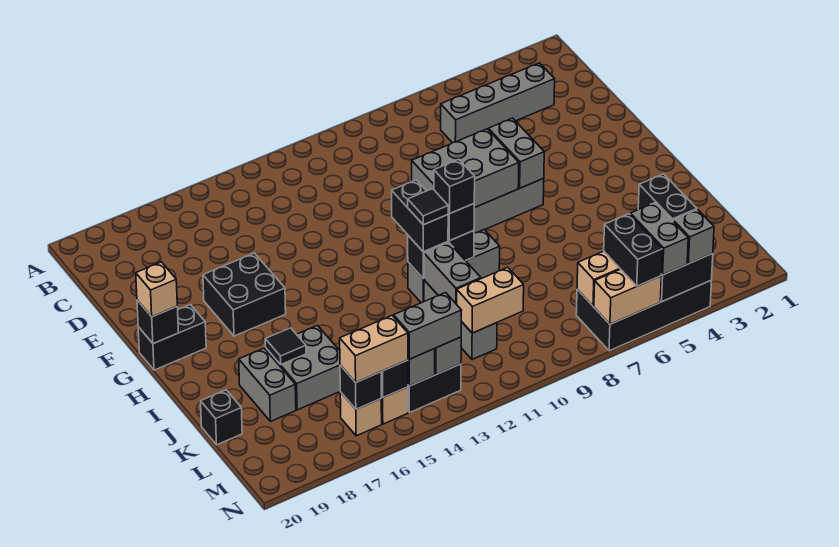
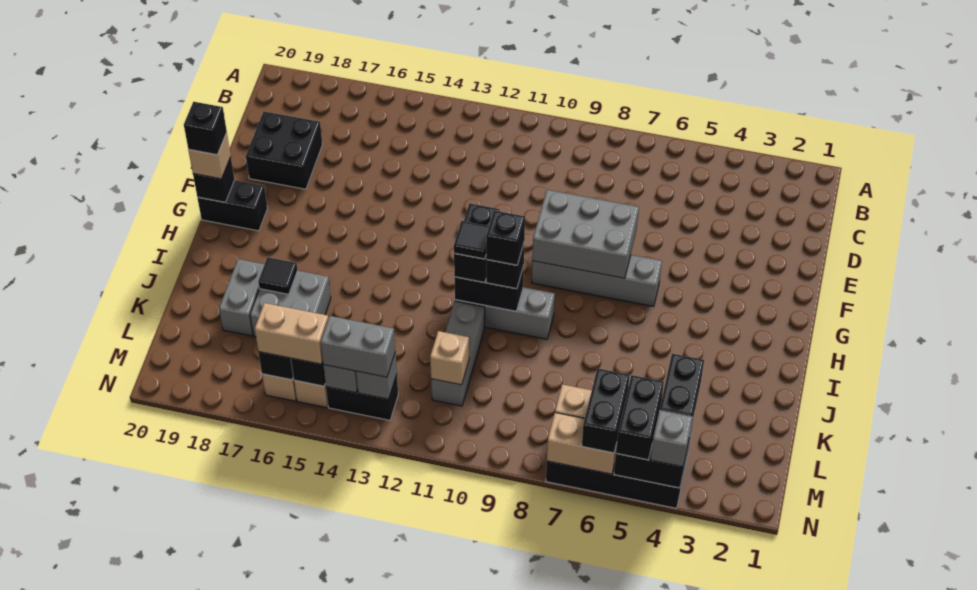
grey 1x4 brick [441,63,555,143] -> none
grey 1x2 brick [488,118,544,188] -> none
black 2x2 brick [203,253,286,336] -> black 2x2 brick moved to [246,111,322,189]
grey 1x2 brick [424,243,481,304] -> none
black 1x1 brick [201,390,242,445] -> black 1x1 brick moved to [184,102,227,155]
tan 1x2 brick [457,267,524,333] -> tan 1x1 brick [430,331,469,385]
grey 1x2 brick [630,203,688,275] -> black 1x2 brick [616,375,664,460]

